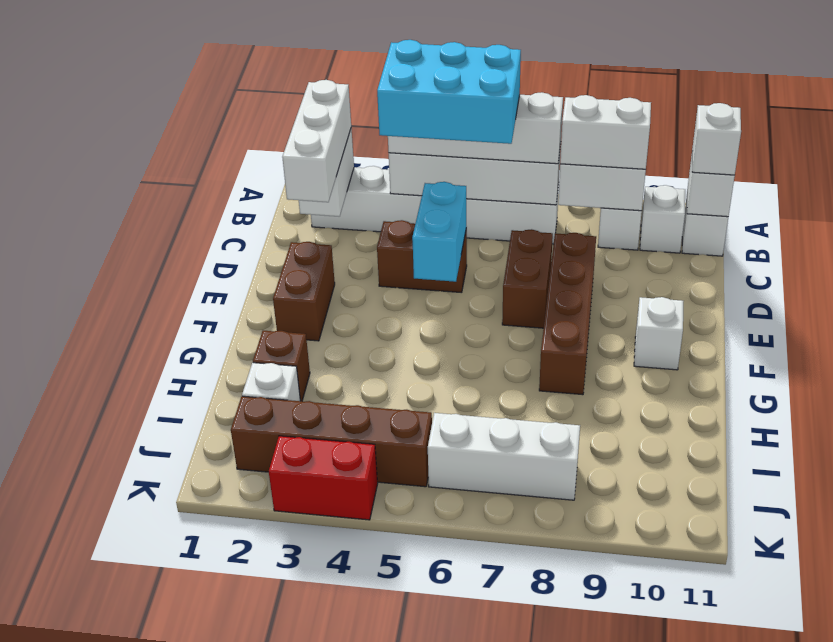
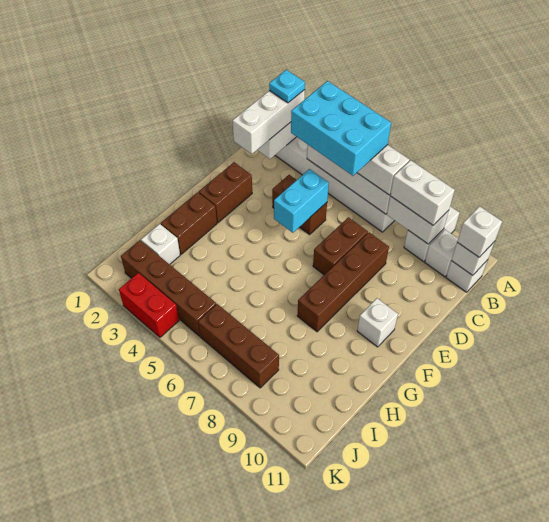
none -> cyan 1x1 plate [269,70,305,103]
brown 1x1 brick [253,331,310,401] -> brown 1x2 brick [161,192,217,254]
white 1x3 brick [428,413,580,500] -> brown 1x3 brick [198,304,279,388]

